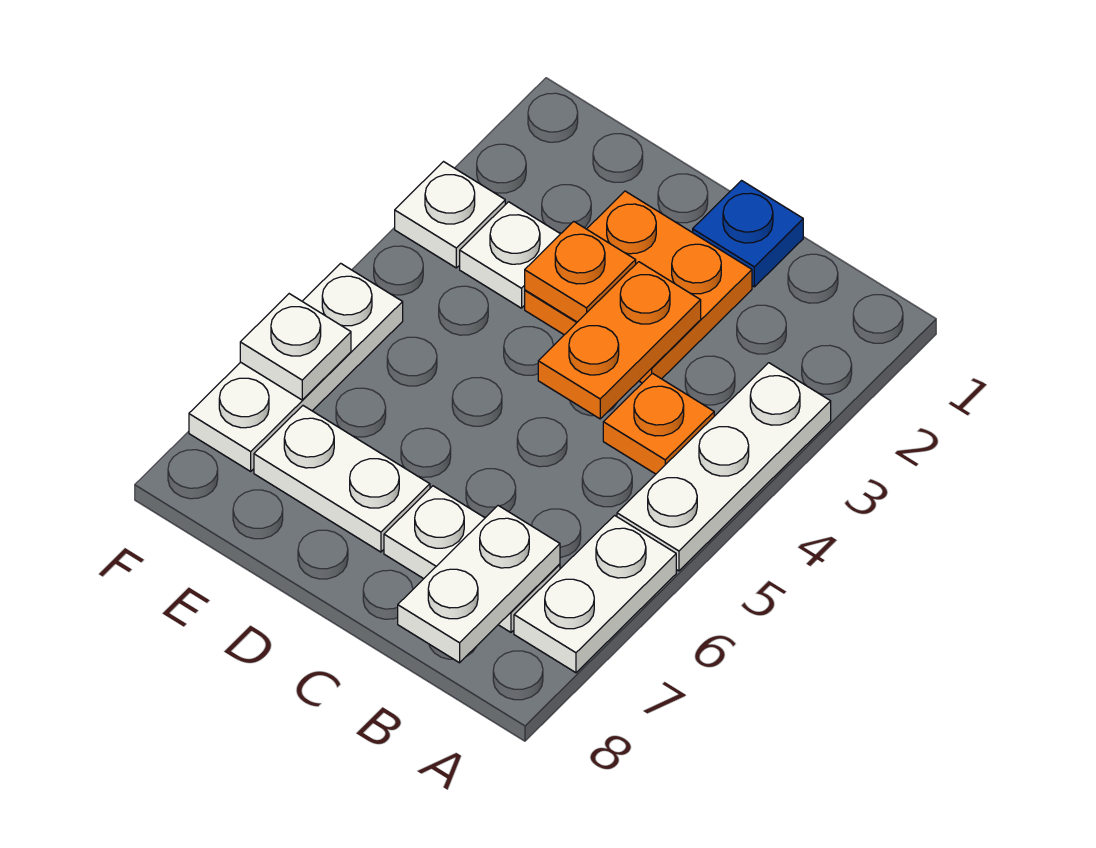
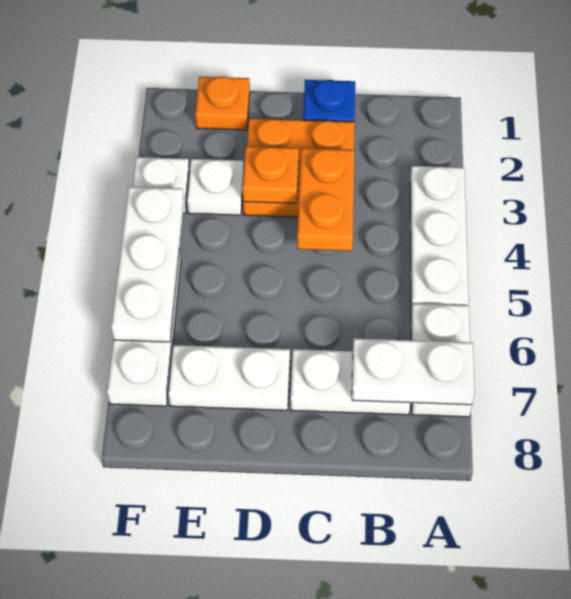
orange 1x1 plate [603,373,714,474] -> orange 1x1 plate moved to [195,77,250,130]
white 1x2 plate [398,506,560,663] -> white 1x2 plate turned to [352,338,475,405]
white 1x1 plate [240,294,351,400] -> white 1x3 plate [111,187,184,342]

